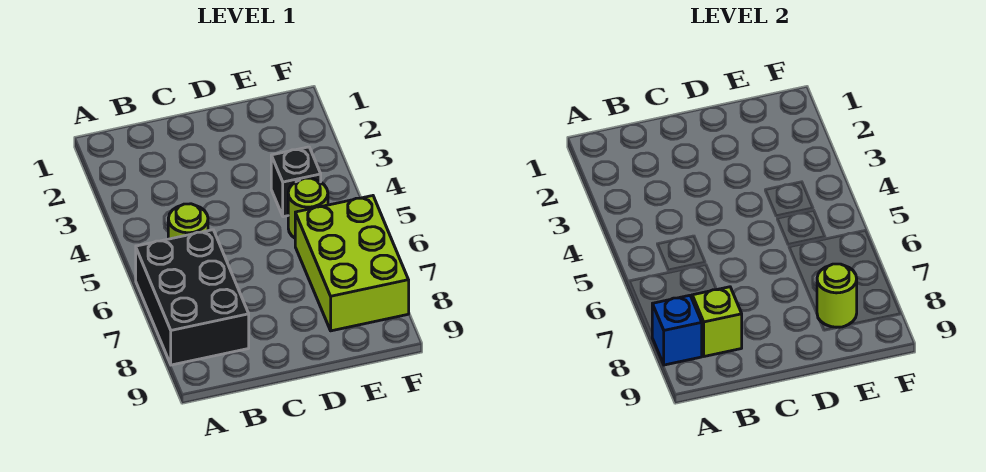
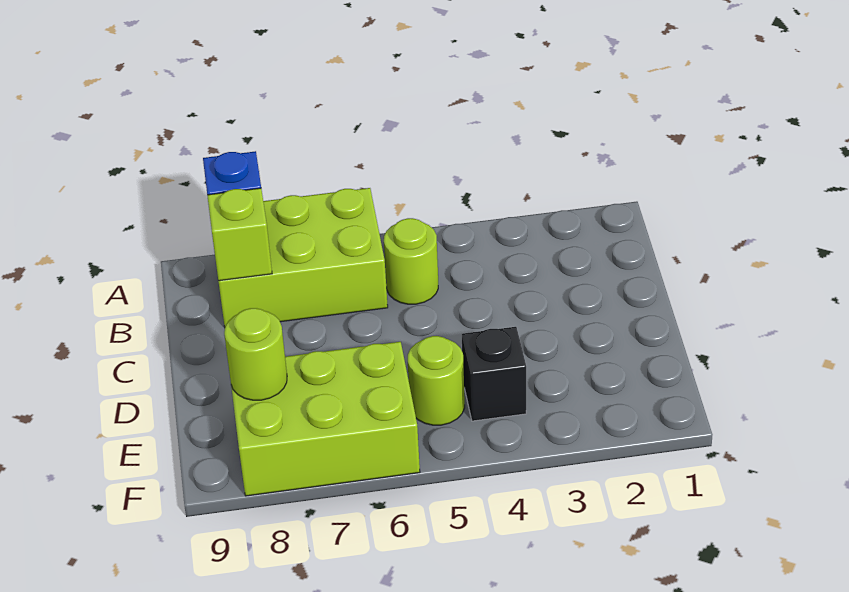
black 2x3 brick [136,230,249,365] -> lime 2x3 brick [219,188,388,327]

